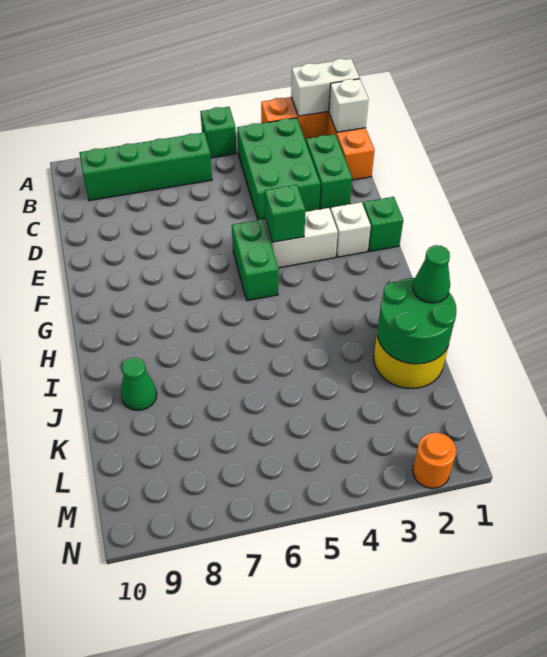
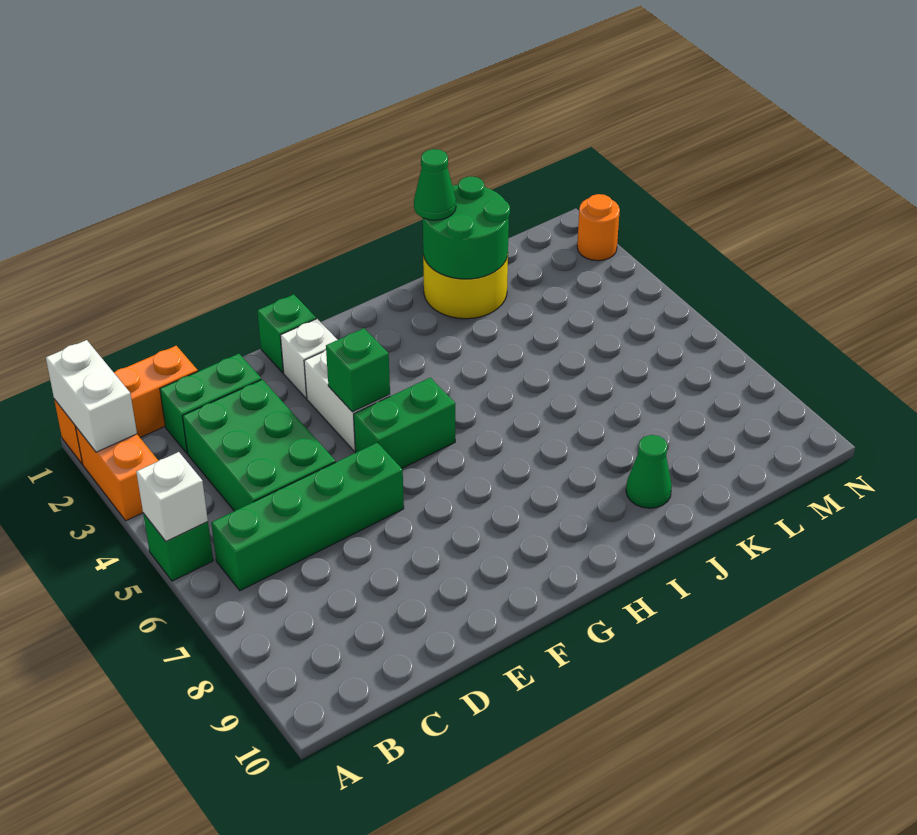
white 1x1 brick [329,79,369,132] -> white 1x1 brick moved to [136,452,208,541]
green 2x3 brick [237,118,320,220] -> green 2x3 brick turned to [183,380,335,511]
green 1x4 brick [80,133,212,201] -> green 1x4 brick turned to [211,442,404,591]

